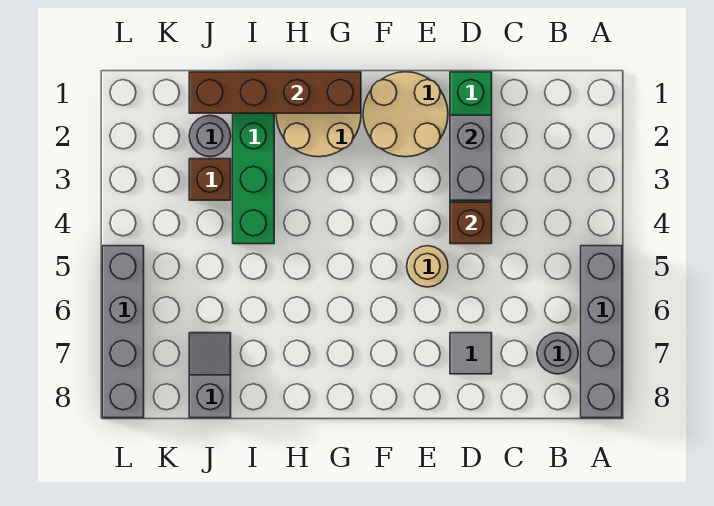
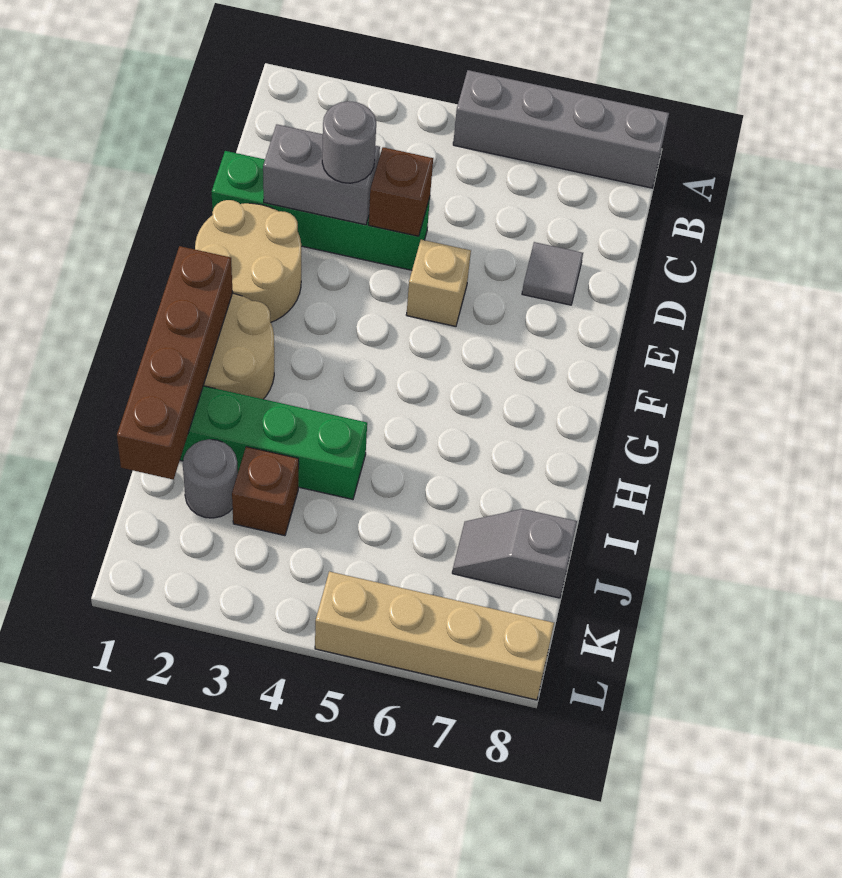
grey 1x1 round brick [537,333,578,374] -> grey 1x1 round brick moved to [322,101,376,183]
tan 1x1 round brick [407,246,448,287] -> tan 1x1 brick [406,240,471,326]
grey 1x4 brick [102,246,144,418] -> tan 1x4 brick [315,571,554,700]

